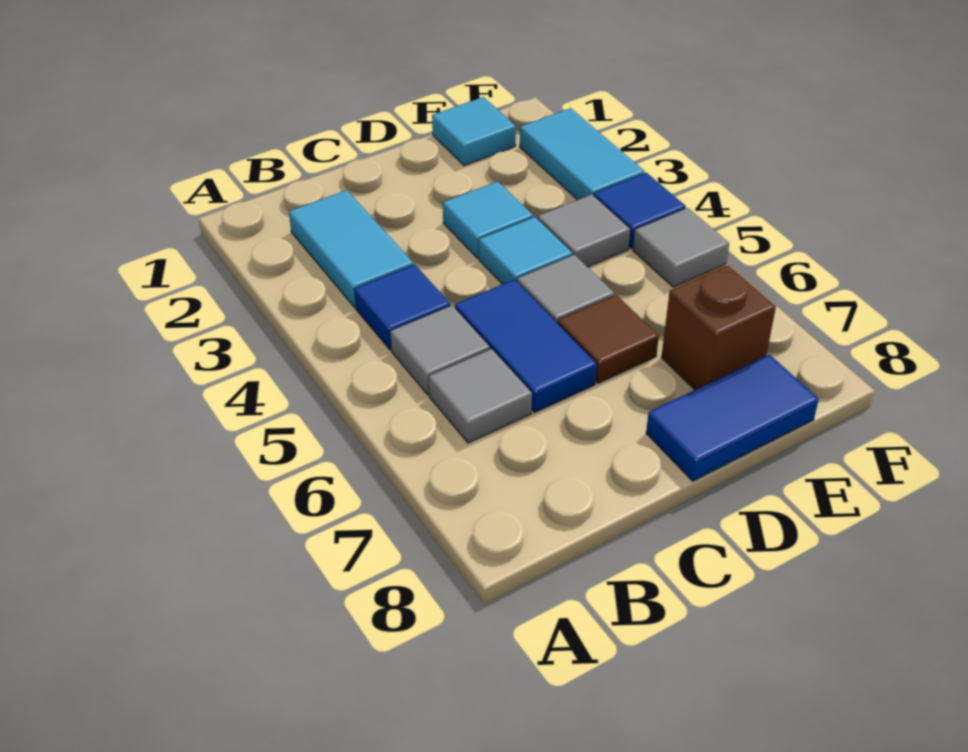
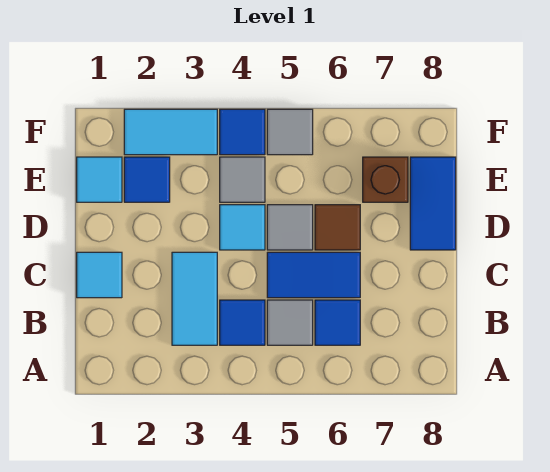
cyan 1x2 tile [289,190,413,307] -> cyan 1x2 tile turned to [172,252,217,345]
grey 1x1 tile [429,349,532,443] -> blue 1x1 tile [315,300,360,345]
cyan 1x1 tile [443,181,533,258] -> cyan 1x1 tile moved to [77,252,122,298]
none -> blue 1x1 tile [124,157,170,202]

